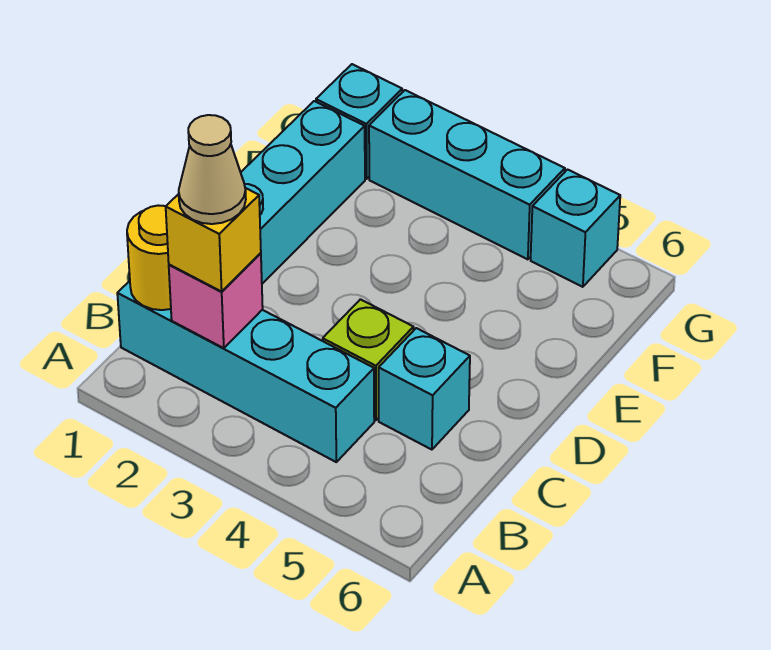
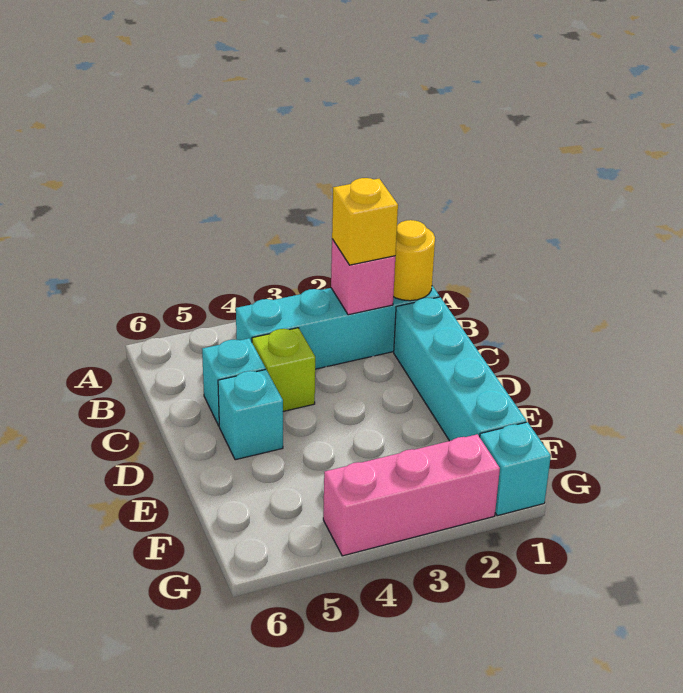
tan 1x1 cone [179,115,246,224] -> none
cyan 1x3 brick [369,90,565,259] -> pink 1x3 brick [323,434,500,556]
cyan 1x1 brick [531,170,620,287] -> cyan 1x1 brick moved to [218,370,283,460]

